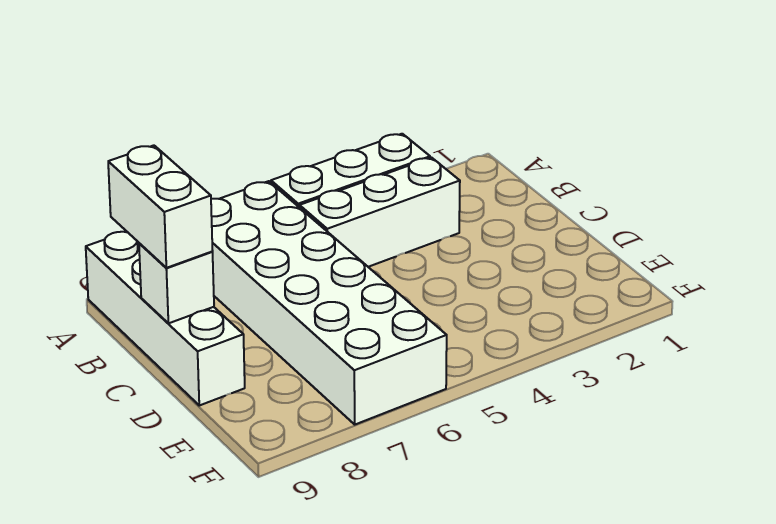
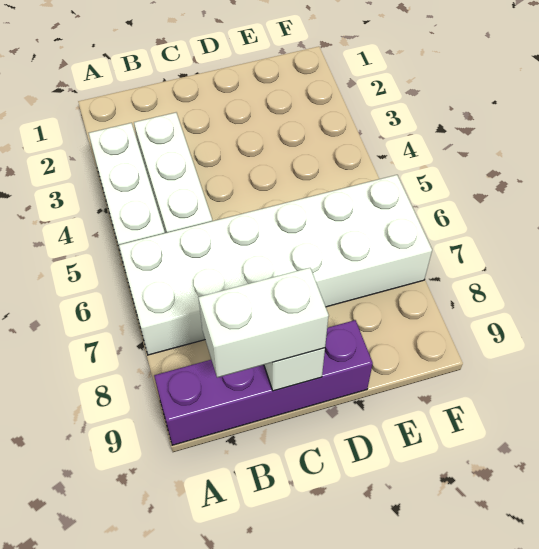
white 1x4 brick [86,232,245,405] -> purple 1x4 brick [154,320,373,445]

